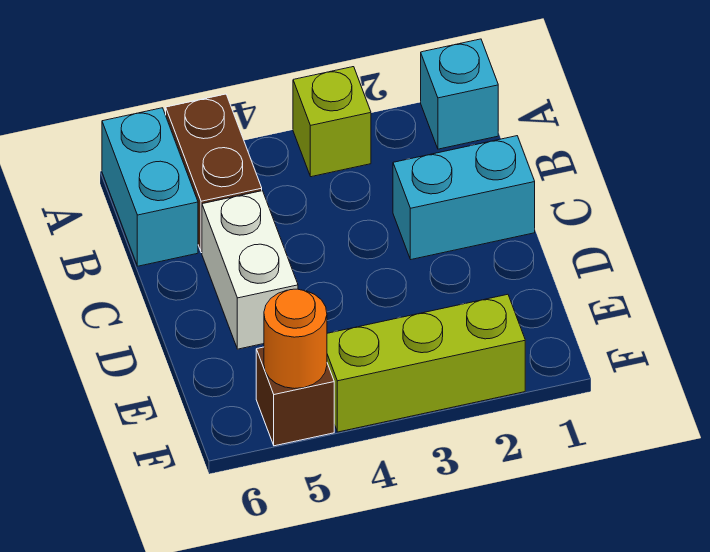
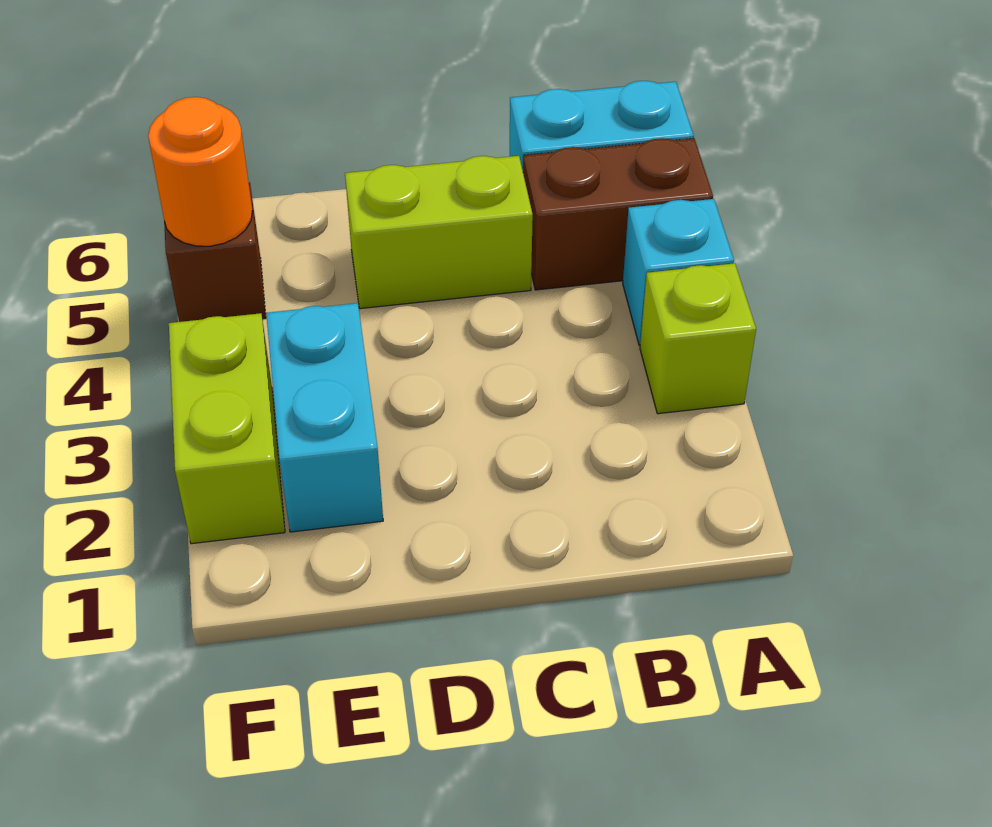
cyan 1x1 brick [421,39,498,149] -> cyan 1x1 brick moved to [623,199,734,345]
cyan 1x2 brick [393,136,535,259] -> cyan 1x2 brick moved to [266,303,383,532]
white 1x2 brick [202,191,298,349] -> lime 1x2 brick [345,156,533,309]
lime 1x3 brick [327,294,525,432] -> lime 1x2 brick [169,313,285,544]

